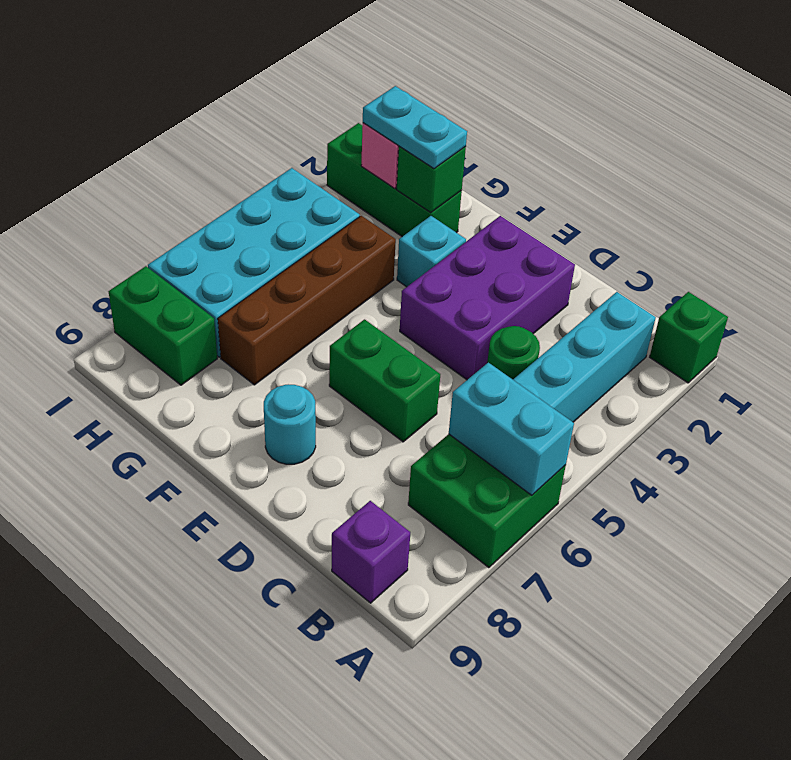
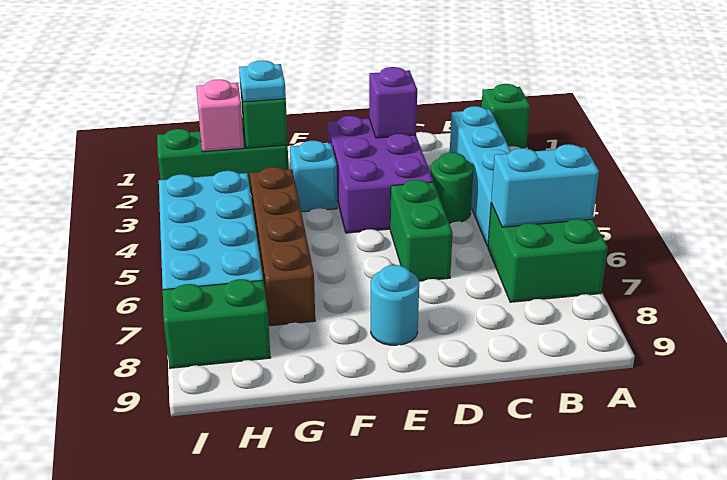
purple 1x1 brick [332,501,410,603] -> purple 1x1 brick moved to [369,67,417,138]
green 1x2 brick [329,319,440,442] -> green 1x2 brick turned to [390,180,453,281]
cyan 1x2 plate [363,86,467,169] -> cyan 1x1 plate [239,60,286,102]

